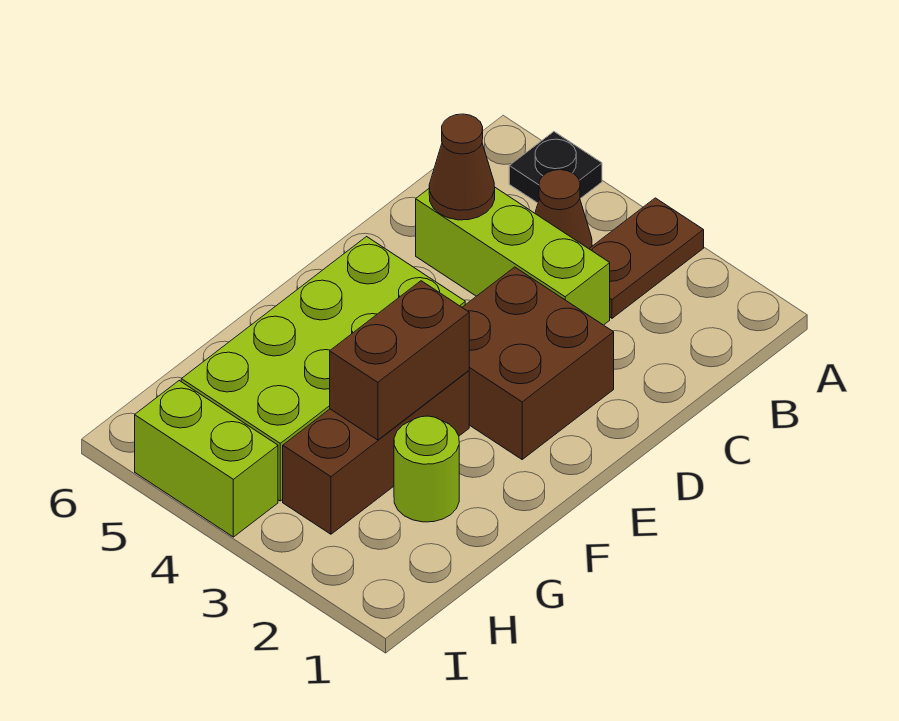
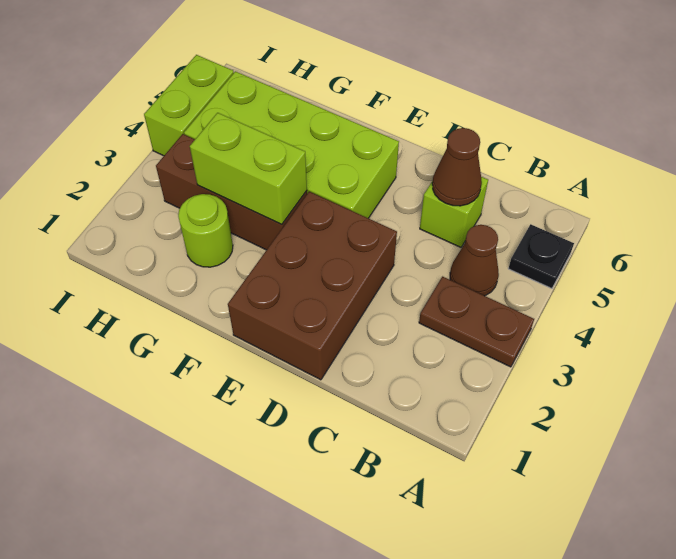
lime 1x3 brick [416,188,610,325] -> lime 1x1 brick [420,177,488,247]
brown 2x2 brick [462,267,614,459] -> brown 2x3 brick [228,192,397,380]
brown 1x2 brick [330,281,469,440] -> lime 1x2 brick [190,113,307,225]

